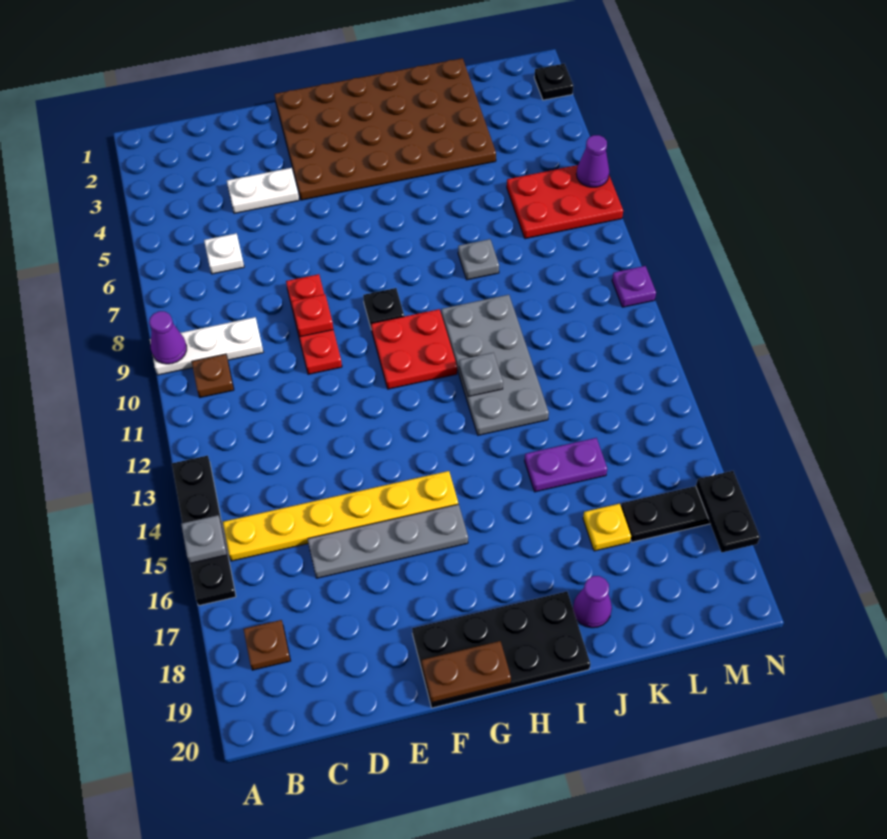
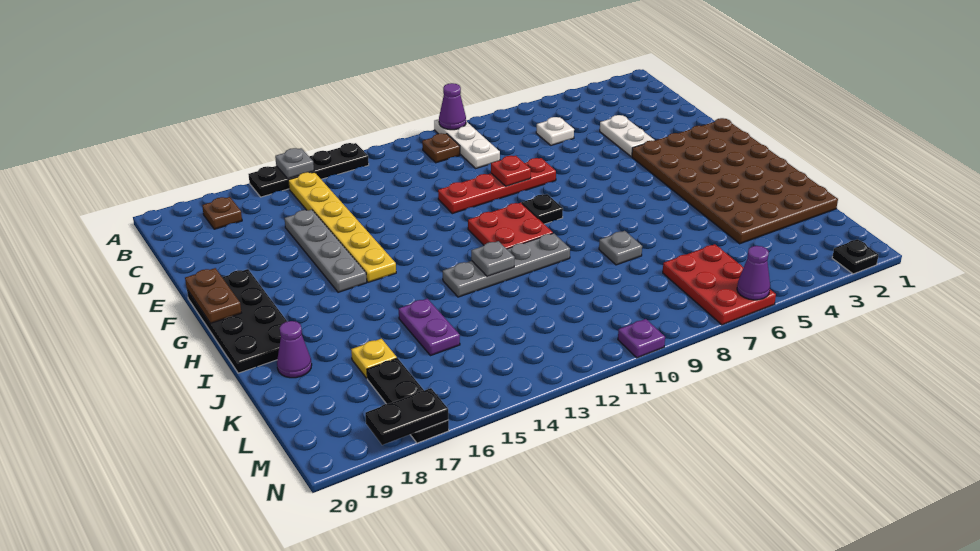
red 1x3 plate [286,274,342,374] -> red 1x4 plate [438,158,556,214]
grey 2x4 plate [441,295,549,435] -> grey 1x4 plate [443,233,570,297]

